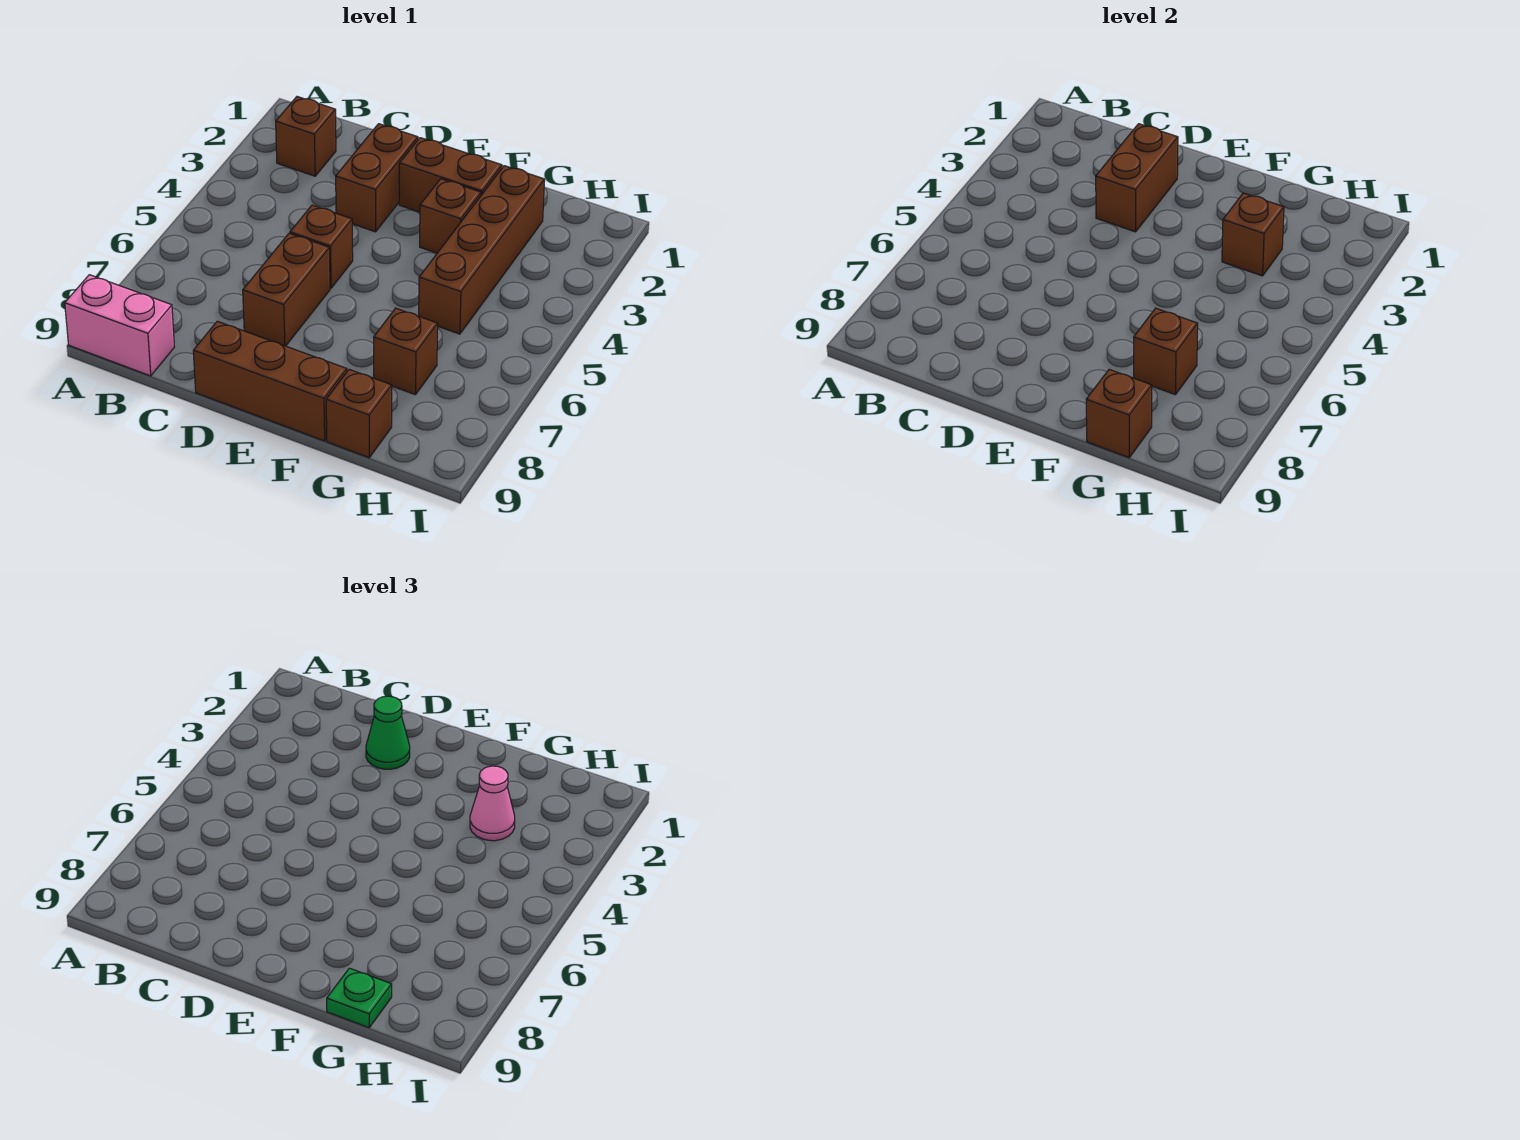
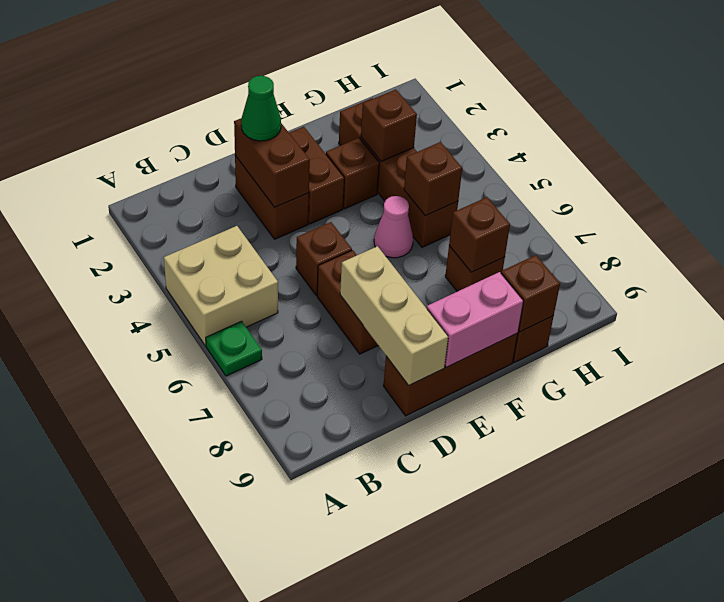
none -> tan 2x2 brick [164,226,278,346]
pink 1x2 brick [65,275,174,376] -> pink 1x2 brick moved to [427,272,523,367]
brown 1x1 brick [276,97,336,176] -> brown 1x1 brick moved to [404,142,462,216]
none -> tan 1x3 brick [340,246,448,385]
brown 1x2 brick [399,138,502,212] -> brown 1x2 brick turned to [289,127,344,224]
pink 1x1 cone [470,766,515,841] -> pink 1x1 cone moved to [374,196,413,258]
green 1x1 plate [327,968,392,1028] -> green 1x1 plate moved to [206,321,262,376]

